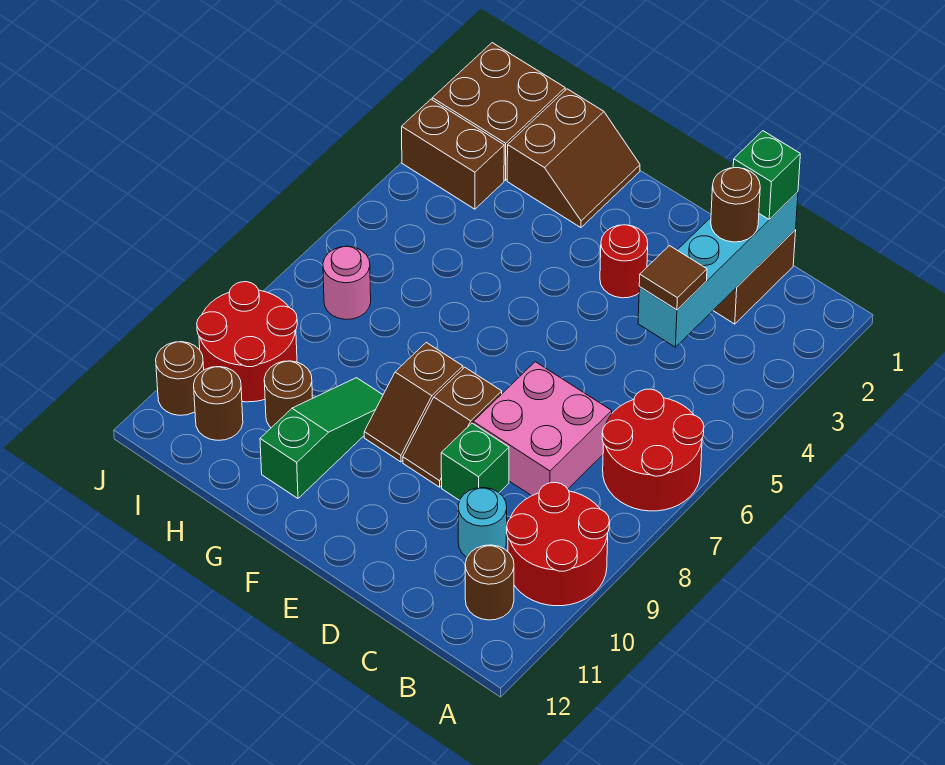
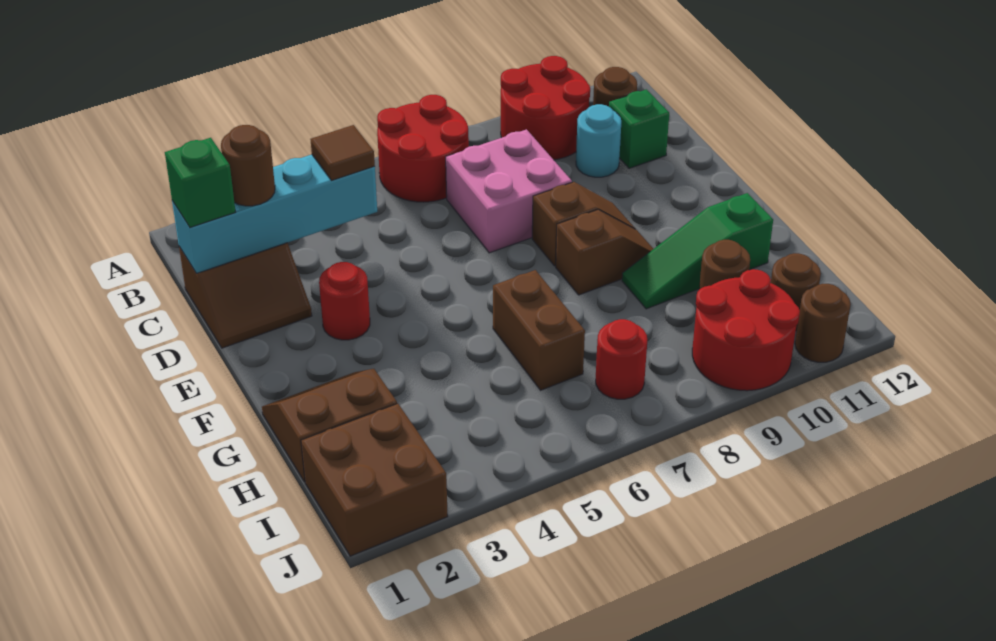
green 1x1 brick [441,423,509,500] -> green 1x1 brick moved to [609,89,669,168]
brown 1x2 brick [402,99,504,209] -> brown 1x2 brick moved to [493,270,585,390]
pink 1x1 round brick [323,246,371,320] -> red 1x1 round brick [596,319,647,399]

